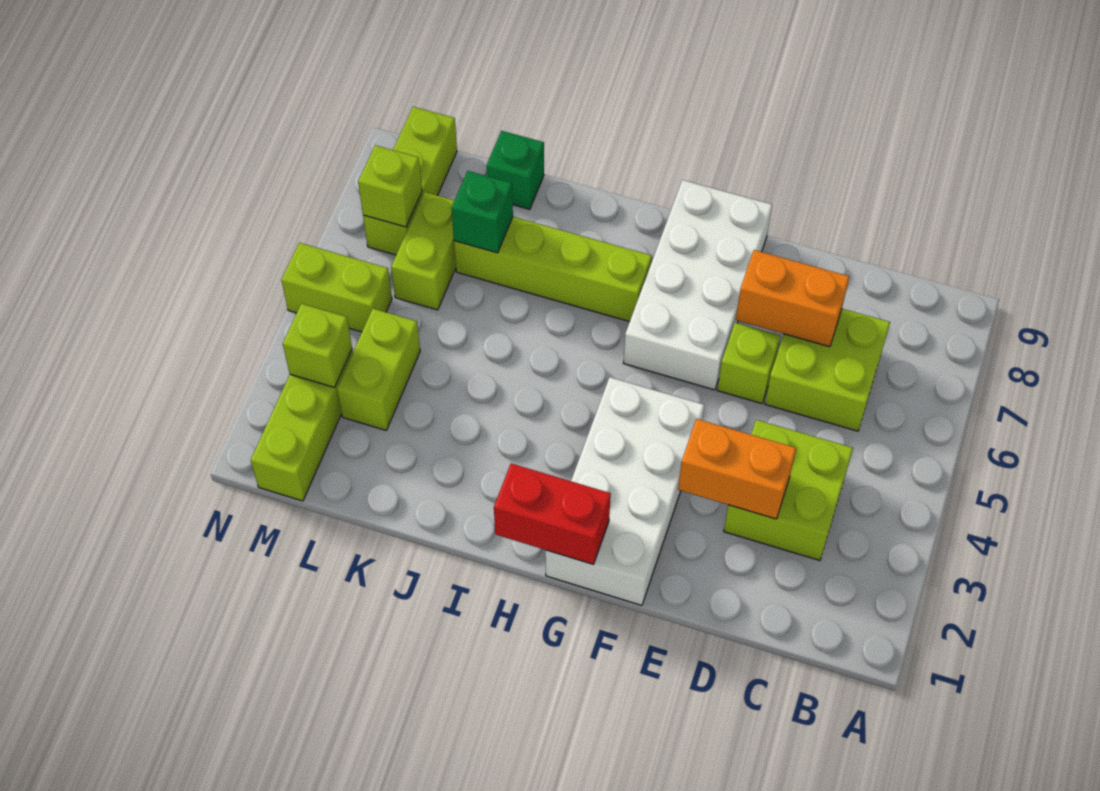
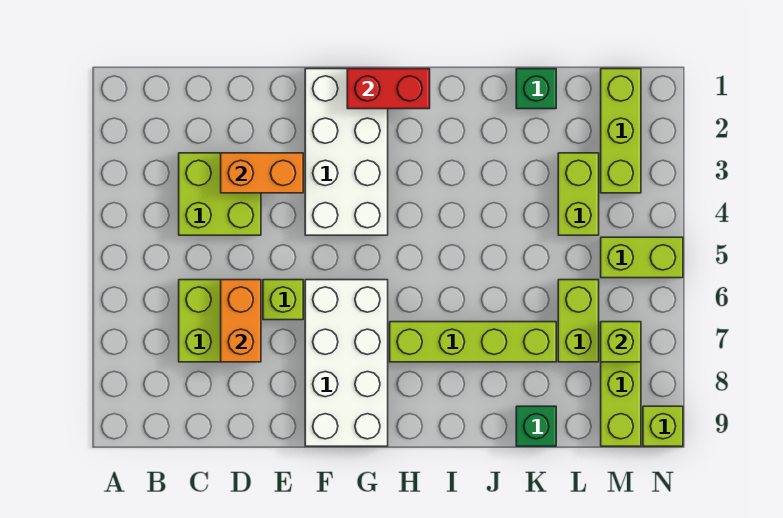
orange 1x2 brick [736,250,850,347] -> orange 1x2 brick turned to [221,280,261,362]
green 1x1 brick [452,171,513,253] -> green 1x1 brick moved to [516,69,556,109]
lime 1x1 brick [283,304,352,387] -> lime 1x1 brick moved to [643,406,683,446]

